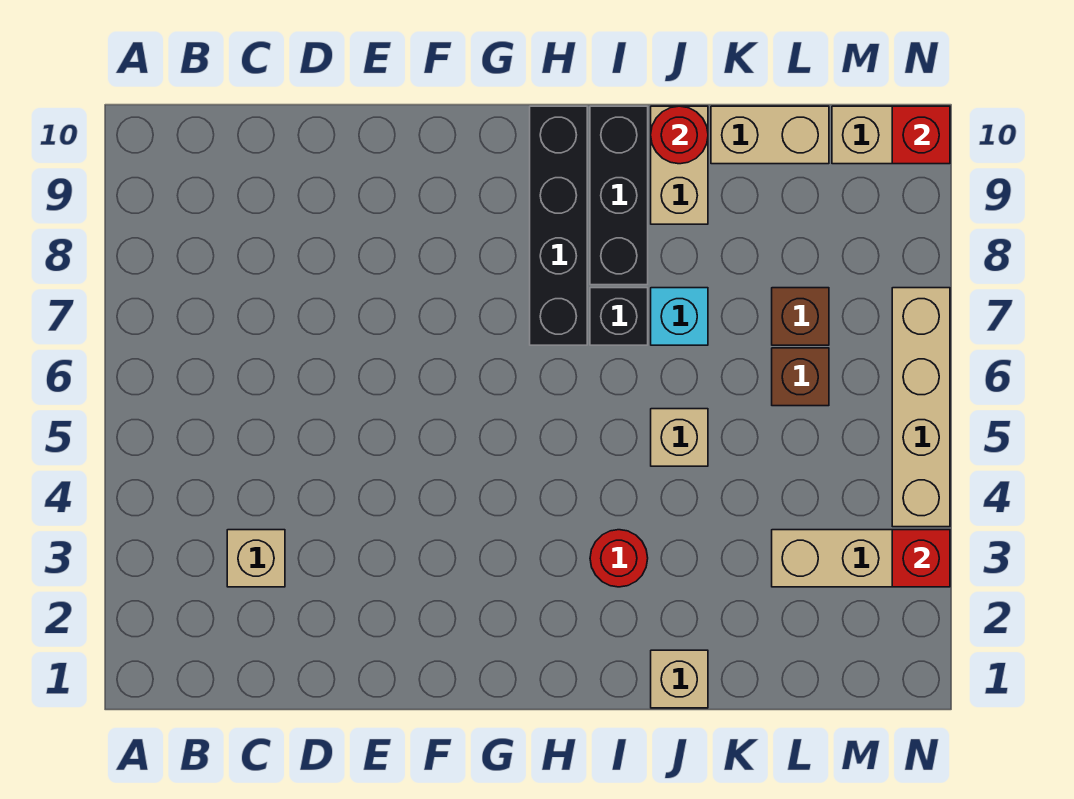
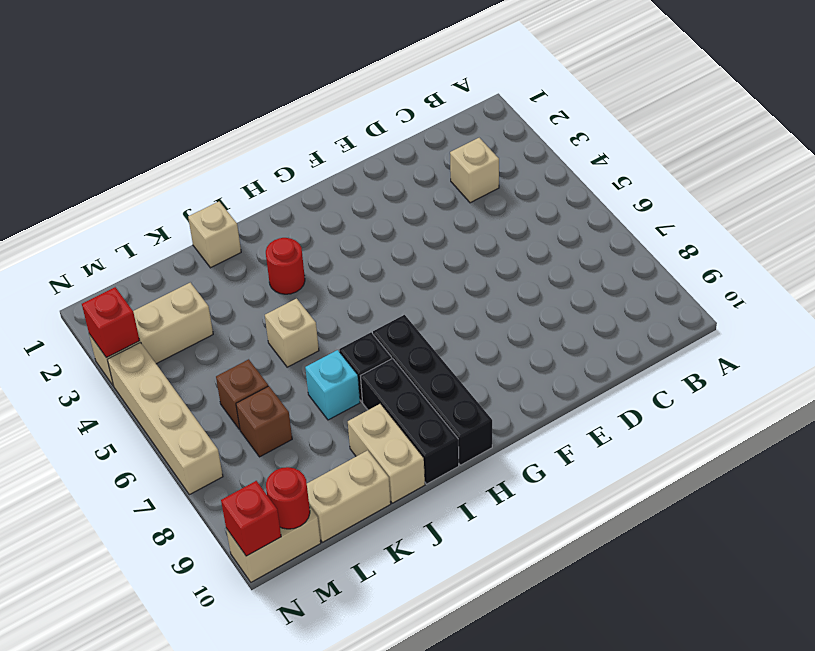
red 1x1 round brick [651,106,708,164] -> red 1x1 round brick moved to [266,467,310,529]

